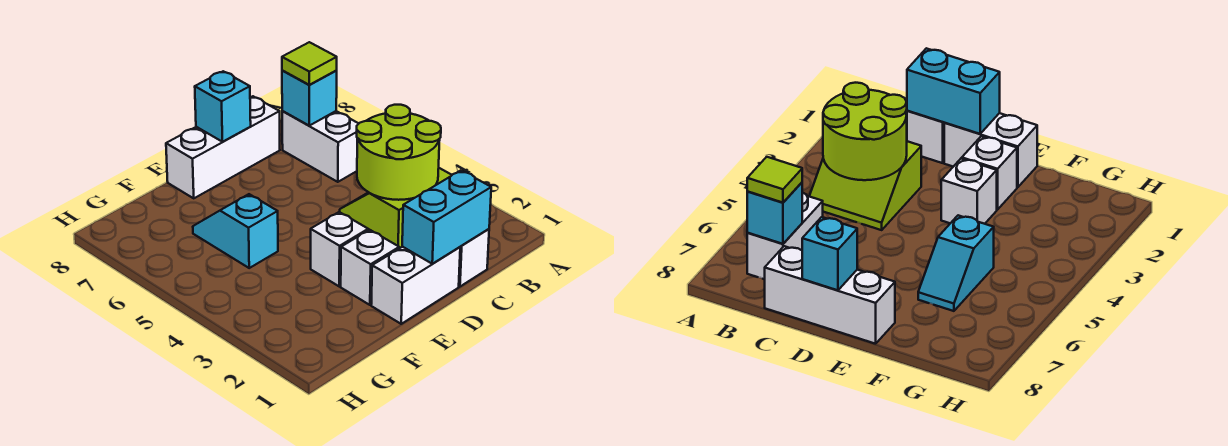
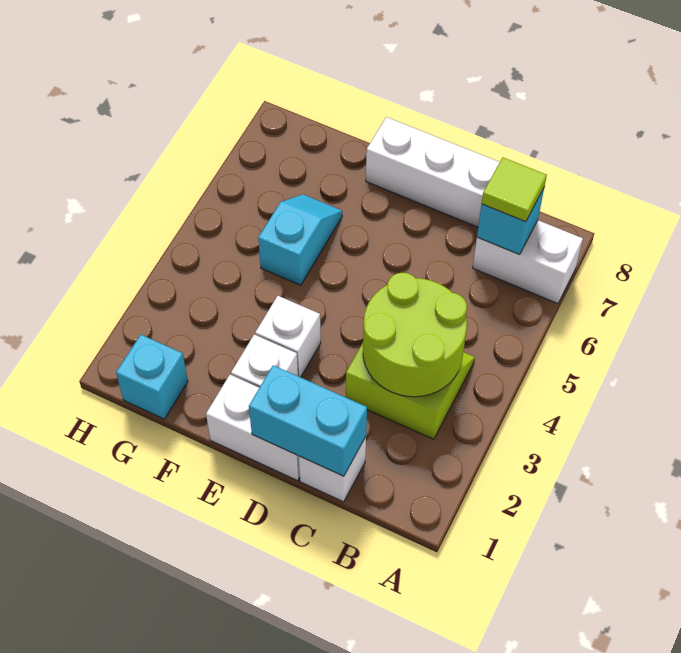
white 1x2 brick [282,111,359,182] -> white 1x2 brick turned to [473,220,583,304]
cyan 1x1 brick [195,71,251,142] -> cyan 1x1 brick moved to [116,335,188,419]

